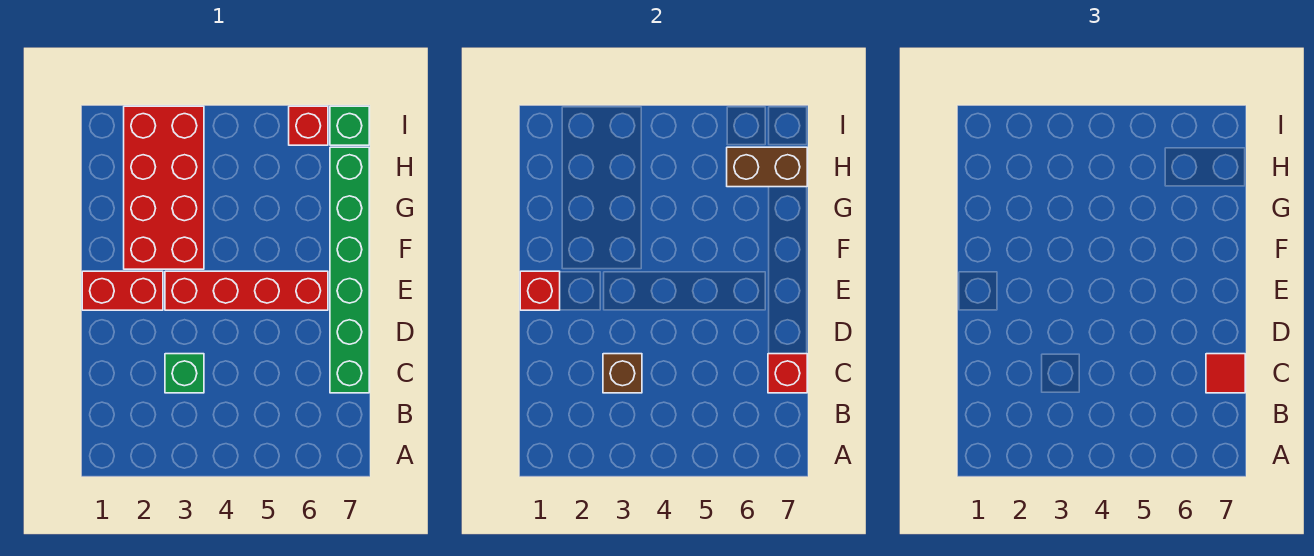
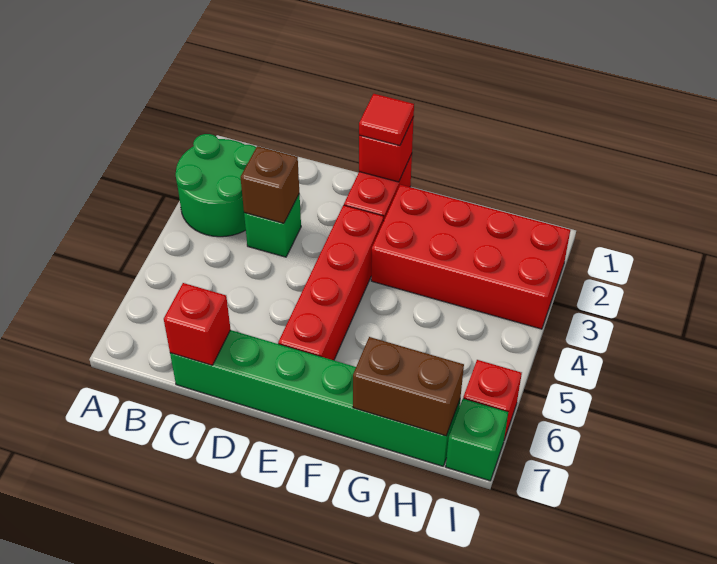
none -> green 2x2 round brick [175,134,256,237]
red 1x1 tile [1206,354,1245,393] -> red 1x1 tile moved to [359,94,414,146]
brown 1x2 brick [727,147,807,187] -> brown 1x2 brick turned to [353,337,464,436]

